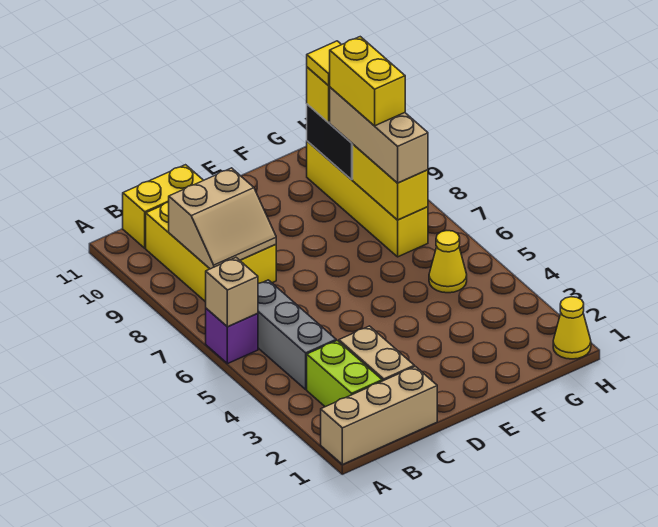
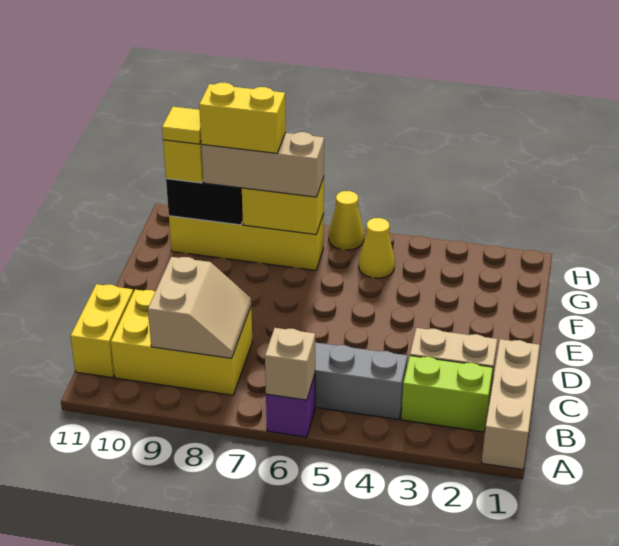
yellow 1x1 cone [553,297,591,359] -> yellow 1x1 cone moved to [329,191,364,250]

